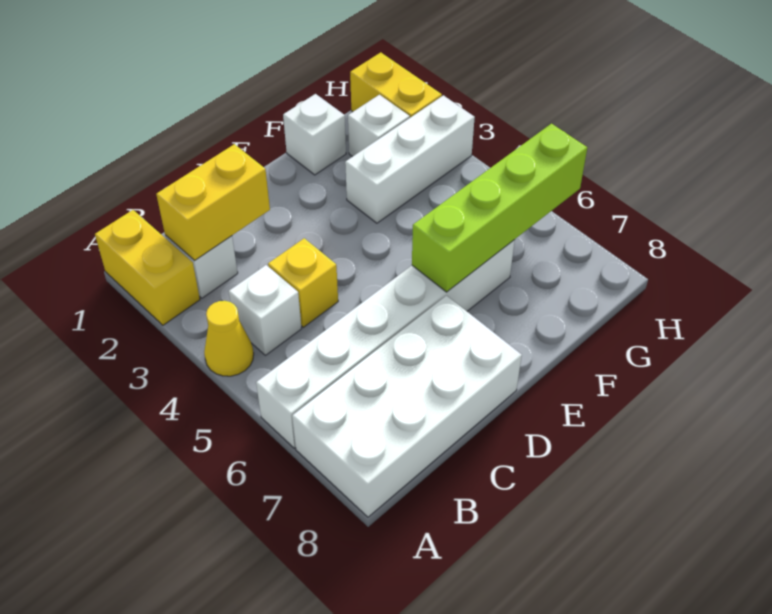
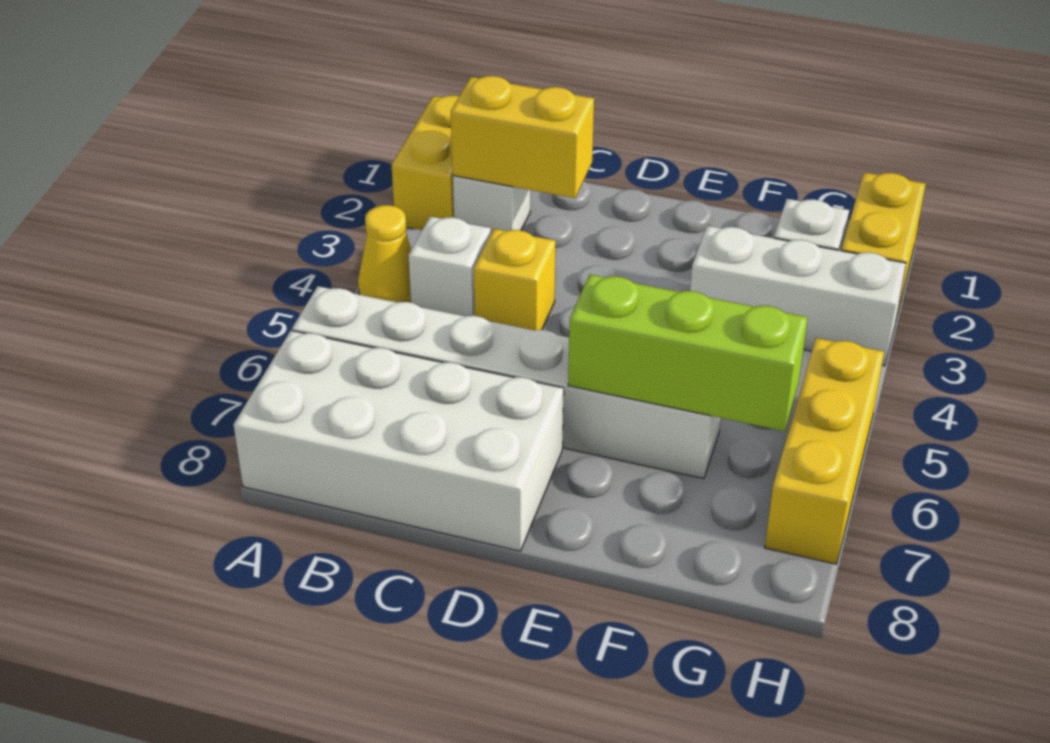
lime 1x4 brick [412,124,587,292] -> lime 1x3 brick [568,274,808,431]
white 1x1 brick [283,94,346,175] -> none
none -> yellow 1x3 brick [765,338,884,564]

